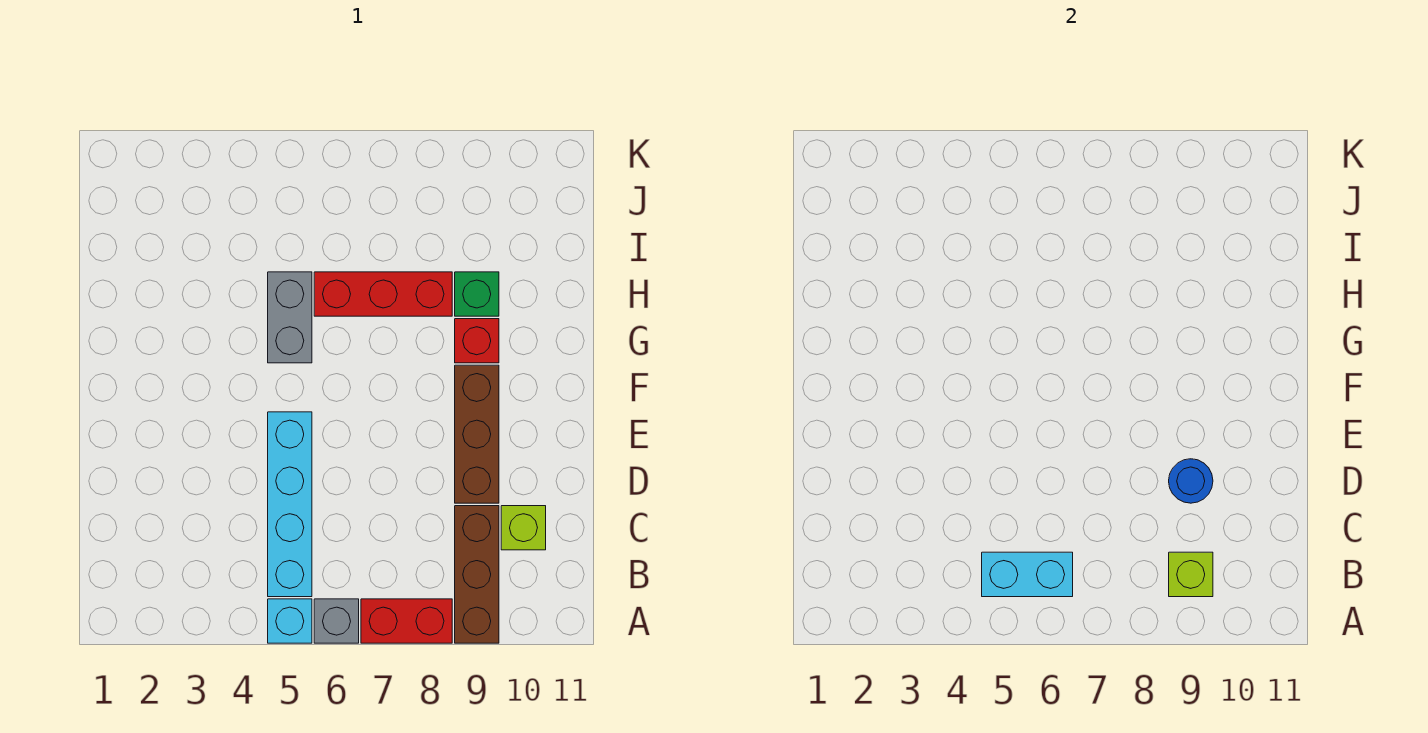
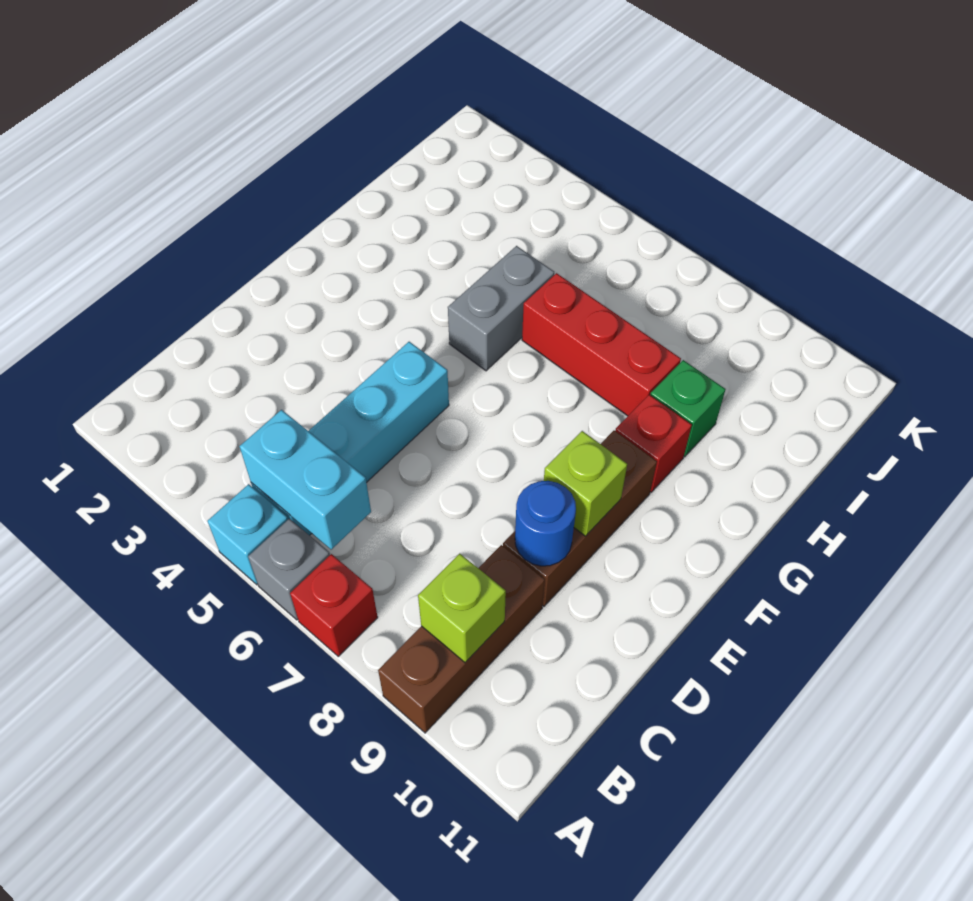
red 1x2 brick [361,599,452,643] -> red 1x1 brick [290,554,378,656]
lime 1x1 brick [501,506,546,550] -> lime 1x1 brick moved to [544,431,627,536]

